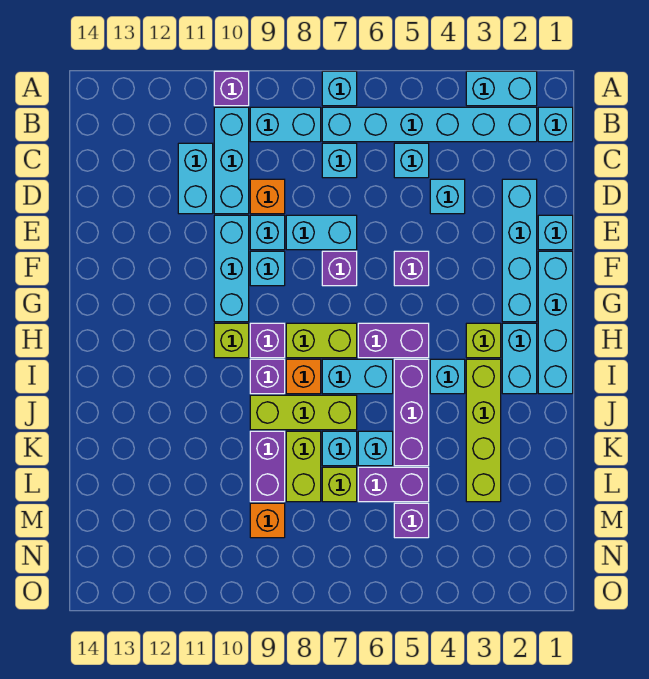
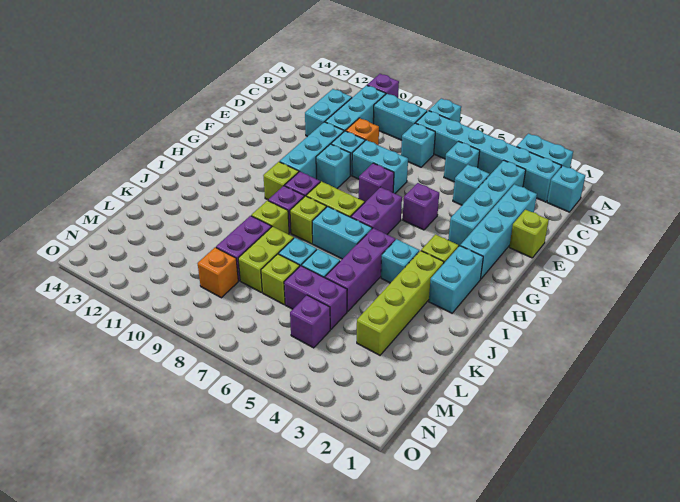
cyan 1x1 brick [538,215,573,250] -> lime 1x1 brick [509,210,549,258]
cyan 1x4 brick [538,251,573,394] -> cyan 1x4 brick moved to [448,160,526,246]
purple 1x2 brick [358,323,429,358] -> purple 1x2 brick turned to [351,187,402,234]
orange 1x1 brick [286,359,321,394] -> lime 1x1 brick [290,196,326,244]
lime 1x3 brick [250,395,357,430] -> lime 1x1 brick [251,201,289,234]

